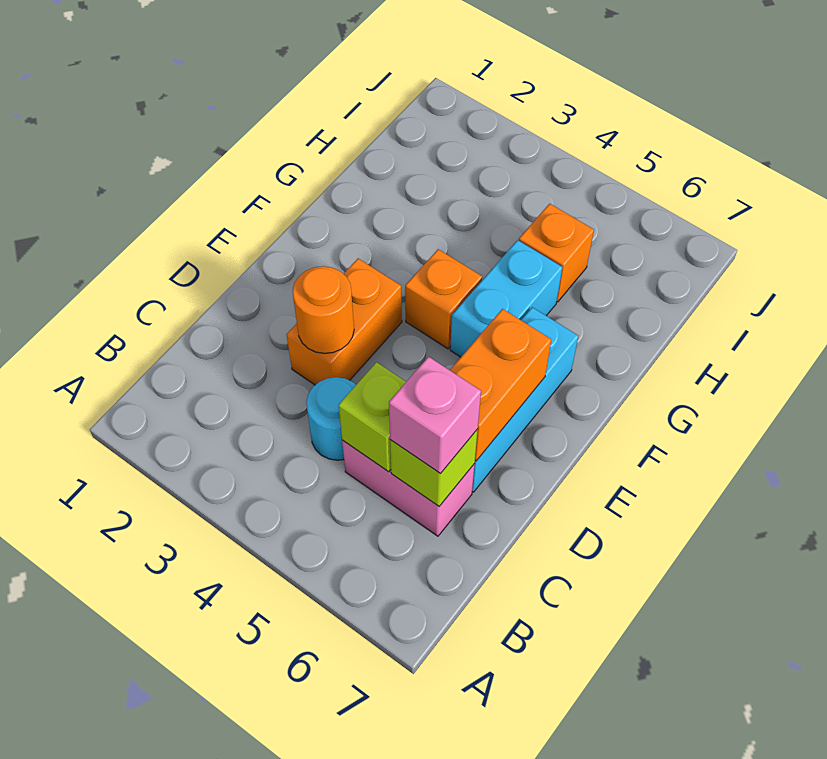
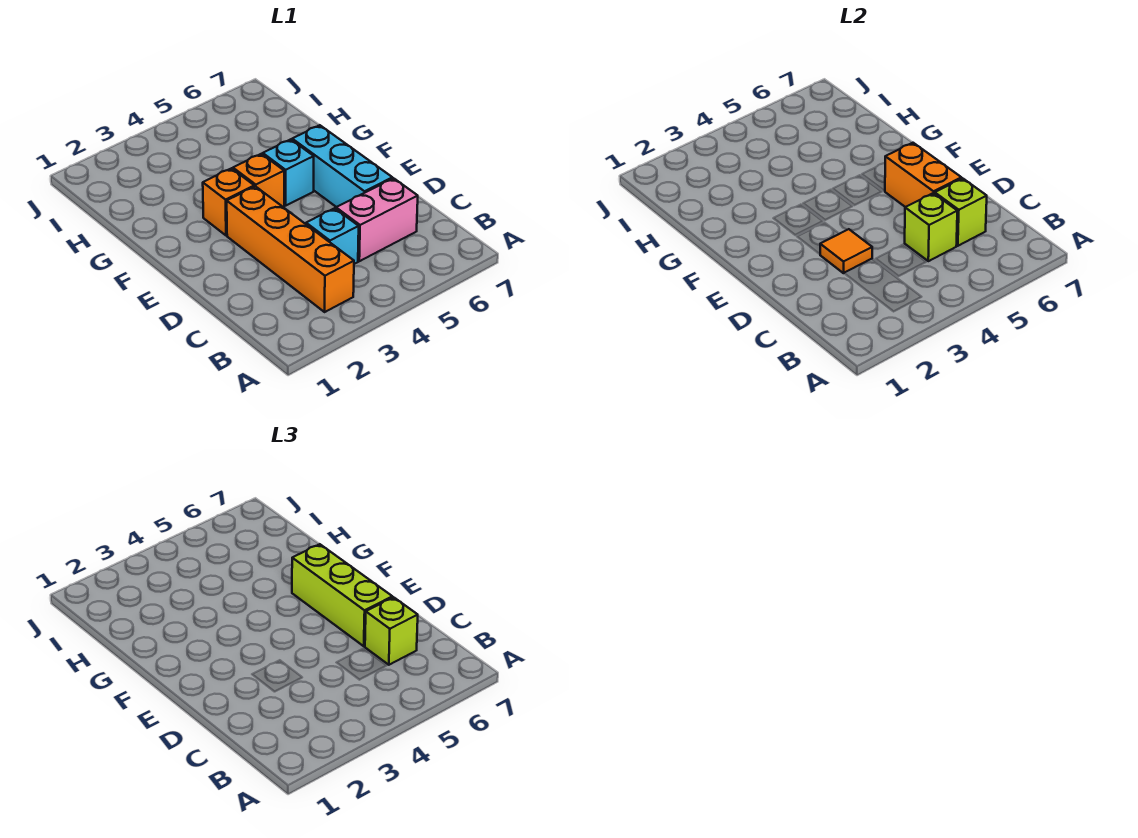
cyan 1x1 round brick [306,377,356,460] -> cyan 1x1 brick [306,208,359,264]
pink 1x1 brick [389,357,481,474] -> lime 1x1 brick [365,597,418,665]
orange 1x2 brick [287,259,402,385] -> orange 1x4 brick [227,186,354,312]
orange 1x1 round brick [293,266,354,354] -> orange 1x1 tile [820,229,872,273]
none -> lime 1x3 brick [292,544,392,646]
cyan 1x2 brick [450,240,562,357] -> cyan 1x1 brick [263,139,314,206]
orange 1x1 brick [519,204,594,302] -> orange 1x1 brick moved to [203,168,254,236]

